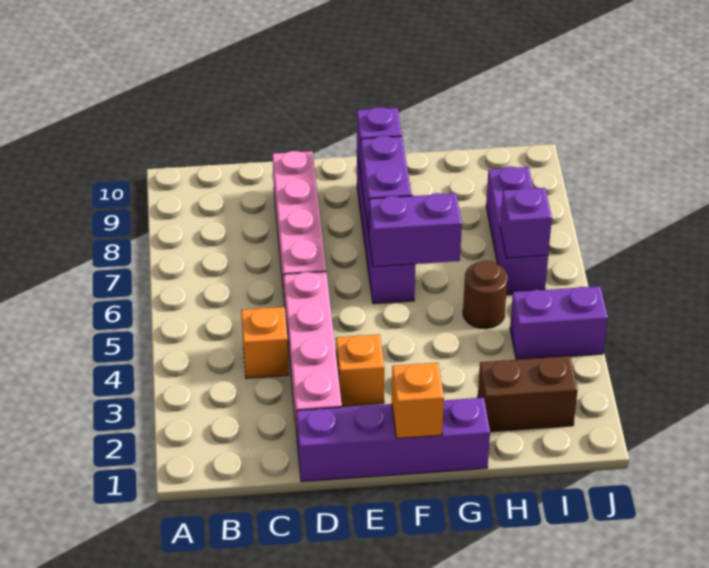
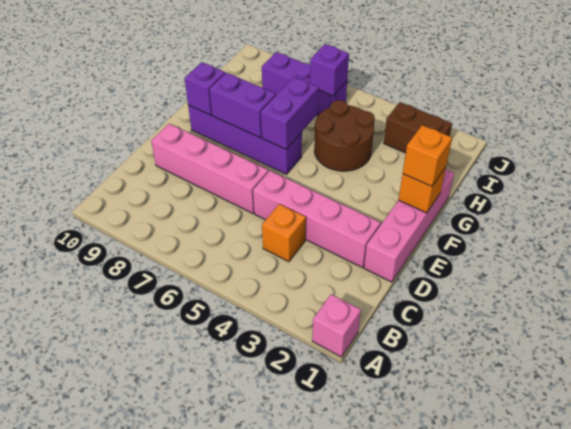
none -> pink 1x1 brick [312,294,361,357]
purple 1x4 brick [297,398,490,482] -> pink 1x4 brick [364,169,454,282]
orange 1x1 brick [336,334,384,406] -> orange 1x1 brick moved to [403,125,452,186]
brown 1x2 brick [478,356,578,432] -> brown 1x2 brick turned to [384,102,452,153]
brown 1x1 round brick [463,260,507,329] -> brown 2x2 round brick [314,100,375,171]
purple 1x2 brick [510,286,608,360] -> none

